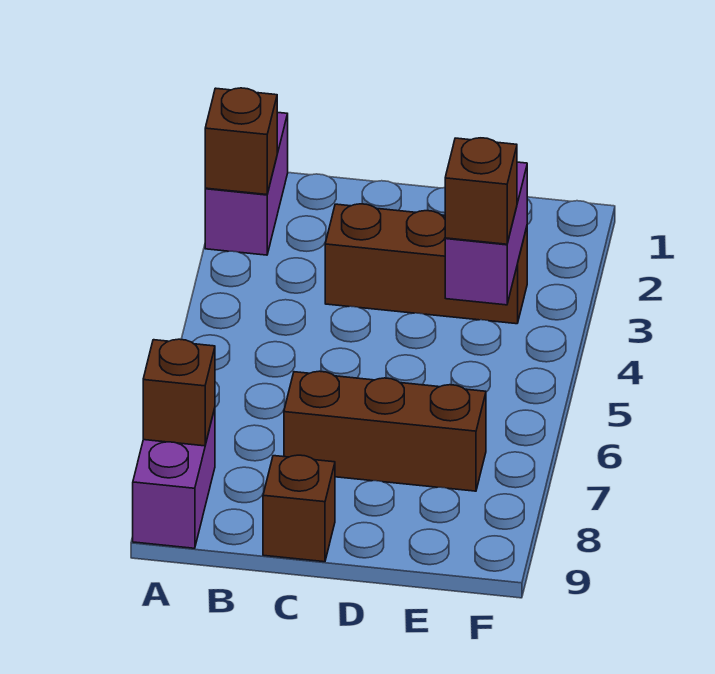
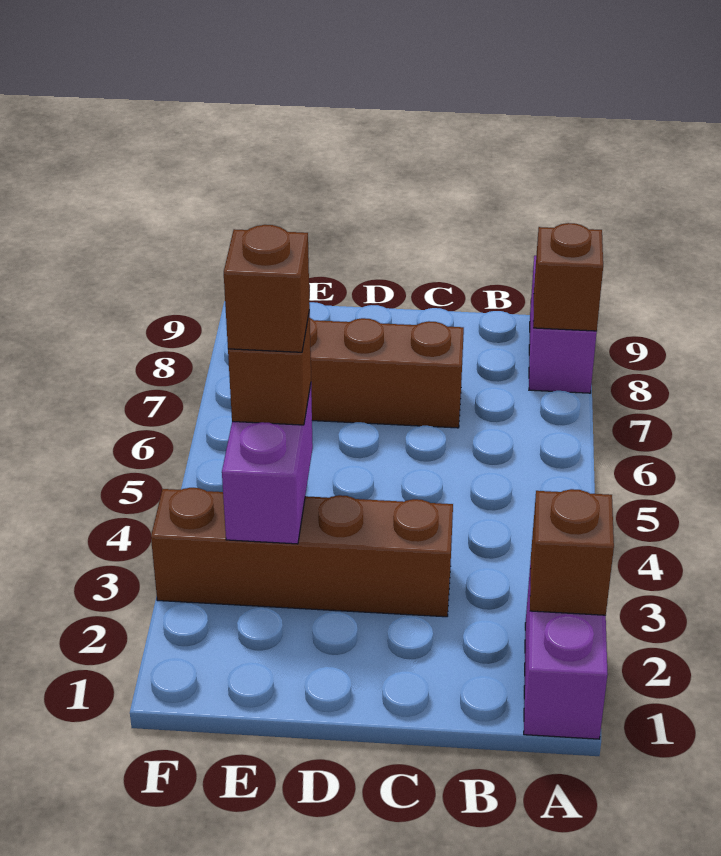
brown 1x3 brick [325,204,527,324] -> brown 1x4 brick [151,488,453,617]
brown 1x1 brick [263,455,335,562] -> brown 1x1 brick moved to [224,225,310,352]

